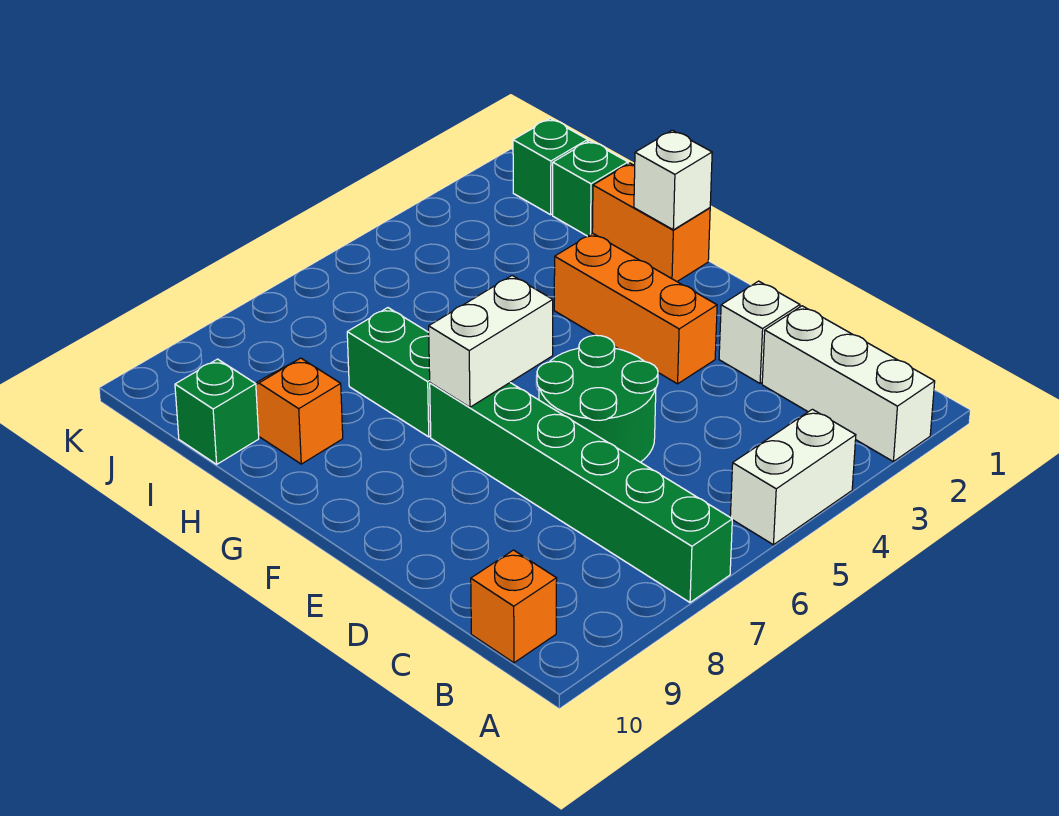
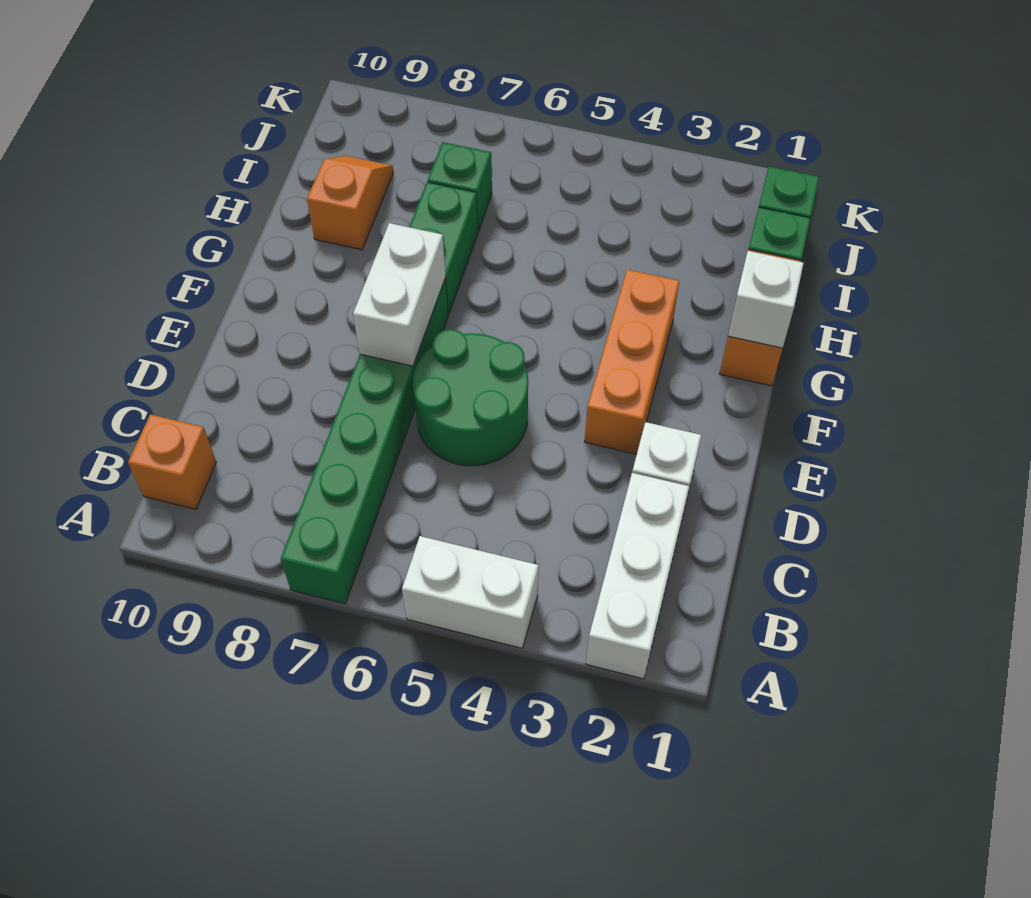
white 1x2 brick [429,276,553,407] -> white 1x2 brick turned to [353,223,446,366]
green 1x1 brick [175,359,259,464] -> green 1x1 brick moved to [428,142,492,231]

